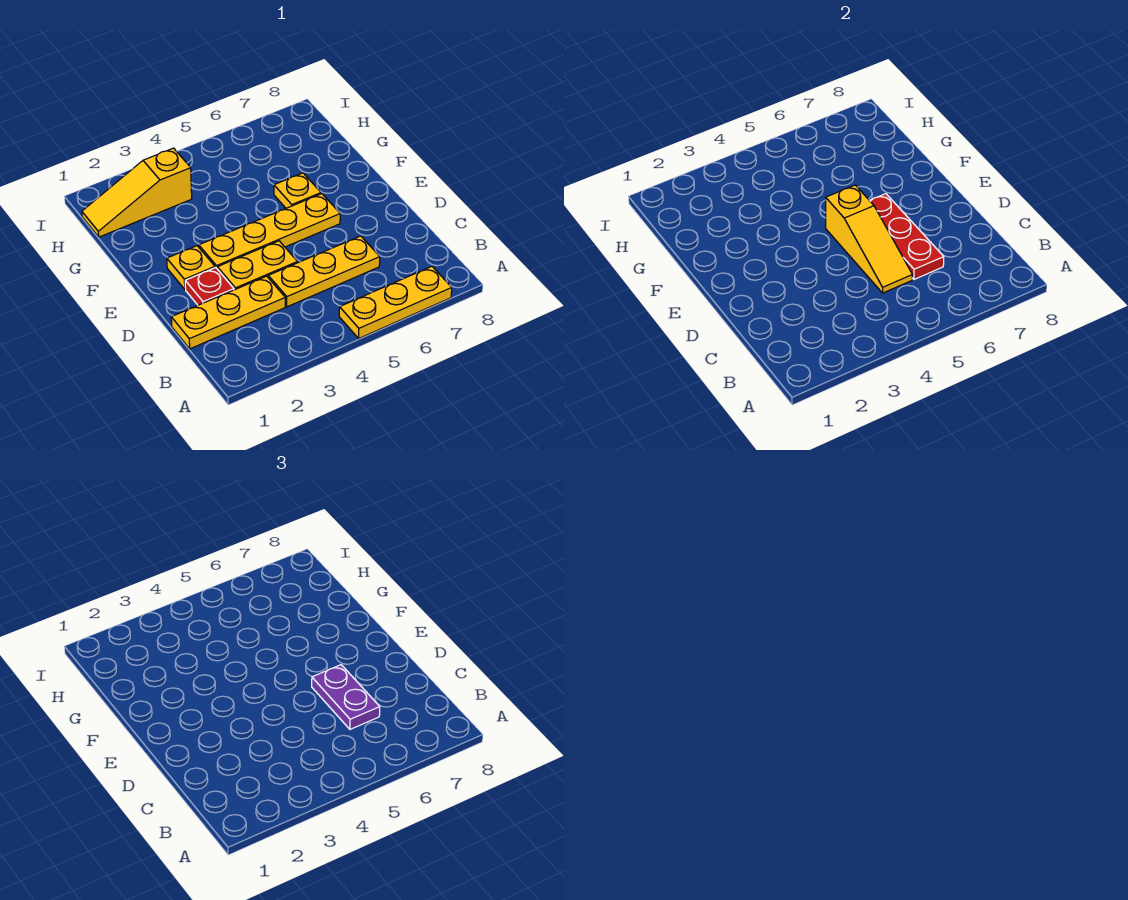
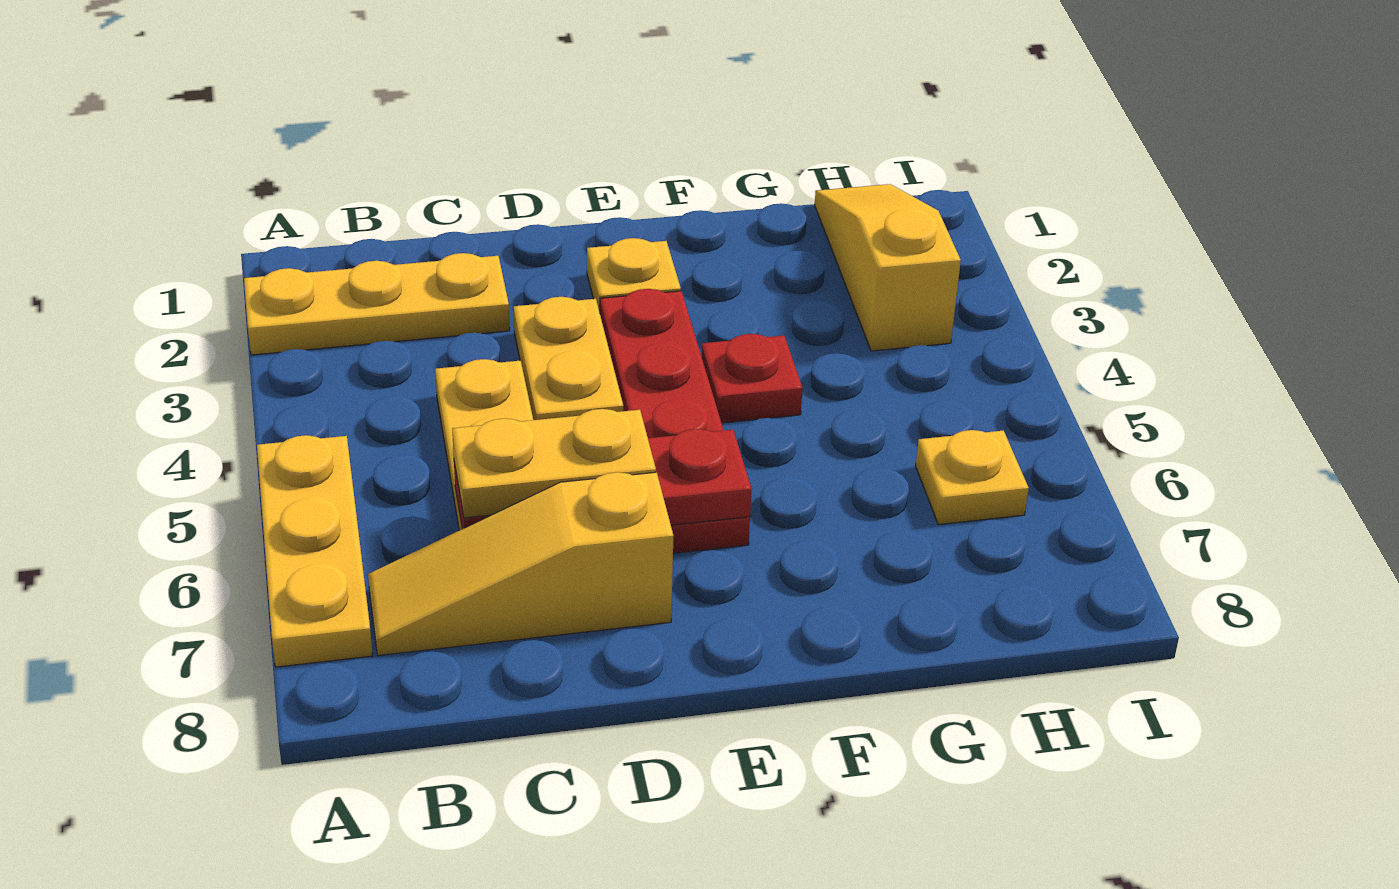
yellow 1x3 plate [171,276,285,349] -> yellow 1x3 plate turned to [244,253,510,355]
yellow 1x3 slope [826,185,912,293] -> yellow 1x3 slope moved to [368,472,673,656]
purple 1x2 plate [312,665,380,729] -> yellow 1x2 plate [452,409,656,518]
red 1x1 plate [185,268,234,305] -> red 1x1 plate moved to [701,334,803,423]
yellow 1x4 plate [199,194,340,268] -> red 1x4 plate [600,289,750,553]
yellow 1x1 plate [274,173,321,208] -> yellow 1x1 plate moved to [916,430,1029,525]

